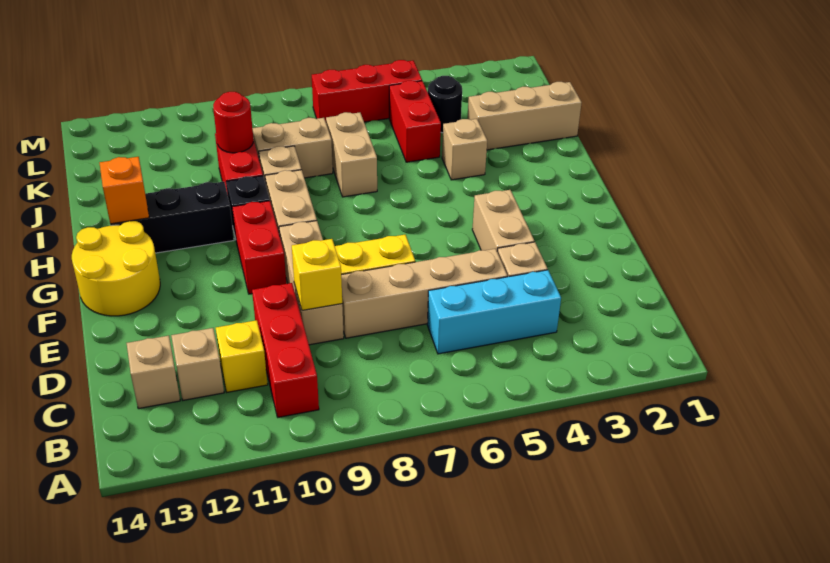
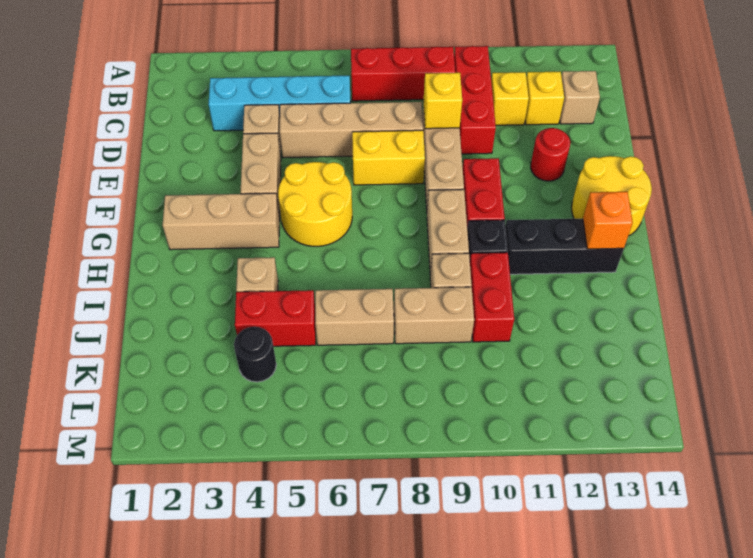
cyan 1x3 brick [427,270,561,354] -> cyan 1x4 brick [208,76,351,131]
tan 1x1 brick [171,328,224,400] -> yellow 1x1 brick [525,72,564,125]
none -> yellow 2x2 round brick [278,162,352,246]
tan 1x2 brick [326,112,377,197] -> tan 1x2 brick turned to [315,289,394,345]
tan 1x3 brick [467,82,582,150] -> tan 1x3 brick moved to [163,193,280,250]
red 1x2 brick [389,81,441,162] -> red 1x2 brick turned to [235,290,316,346]
red 1x1 round brick [213,92,253,153] -> red 1x1 round brick moved to [531,128,570,181]
red 1x3 brick [312,60,422,122] -> red 1x3 brick moved to [351,47,455,101]

